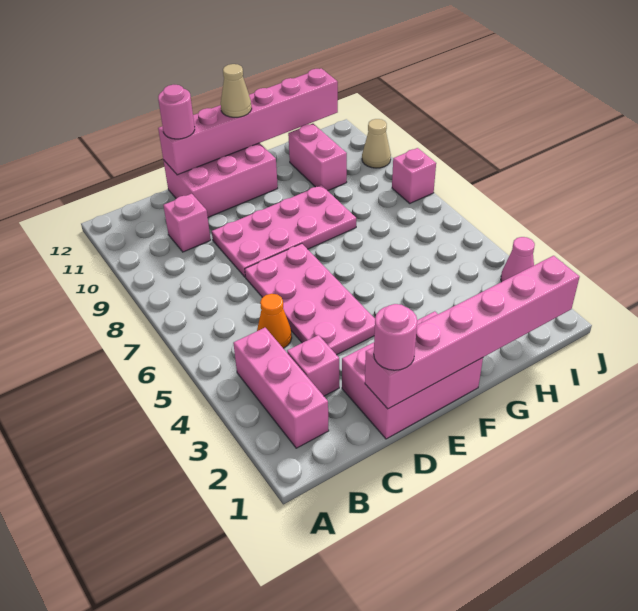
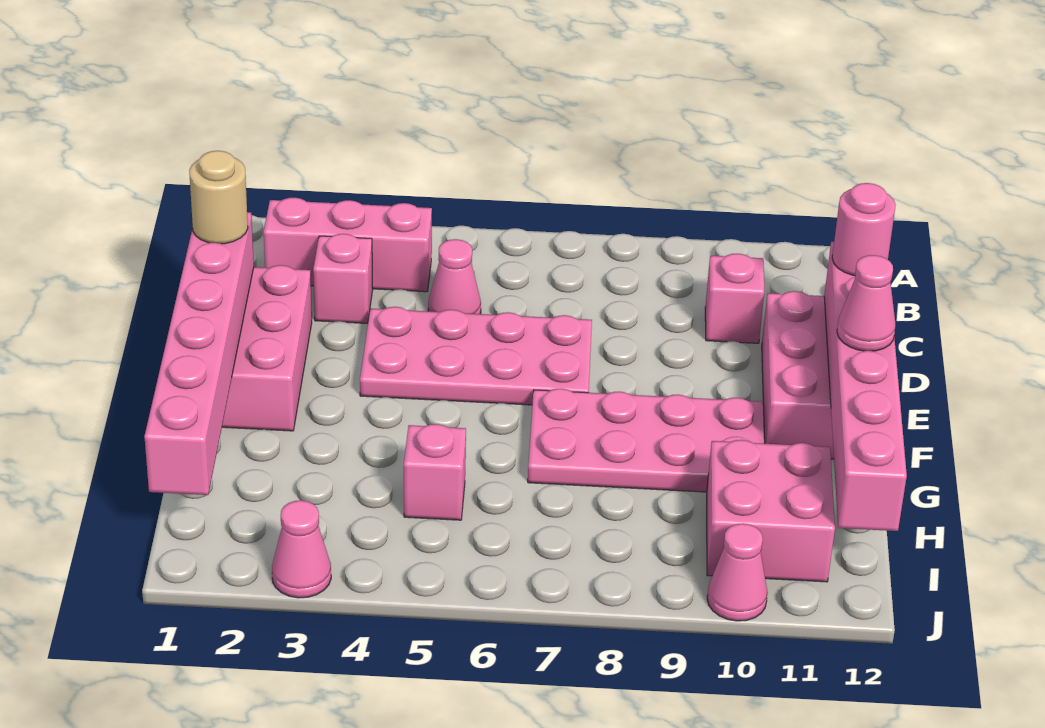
orange 1x1 cone [257,294,292,348] -> pink 1x1 cone [428,239,481,314]
pink 1x1 round brick [374,304,417,370] -> tan 1x1 round brick [189,151,248,244]
pink 2x4 plate [212,185,356,277] -> pink 2x4 plate turned to [528,389,764,492]
tan 1x1 cone [221,64,252,117] -> pink 1x1 cone [837,255,896,351]
pink 1x2 brick [288,124,347,191] -> pink 2x2 brick [707,440,835,582]
pink 1x1 brick [392,148,436,203] -> pink 1x1 brick moved to [404,424,466,520]
tan 1x1 cone [362,119,391,168] -> pink 1x1 cone [707,523,768,621]

